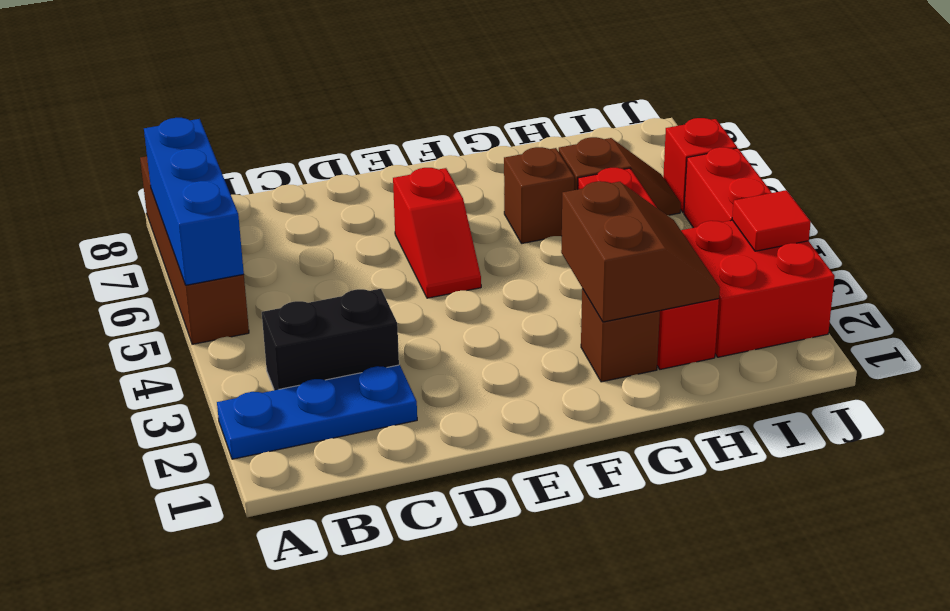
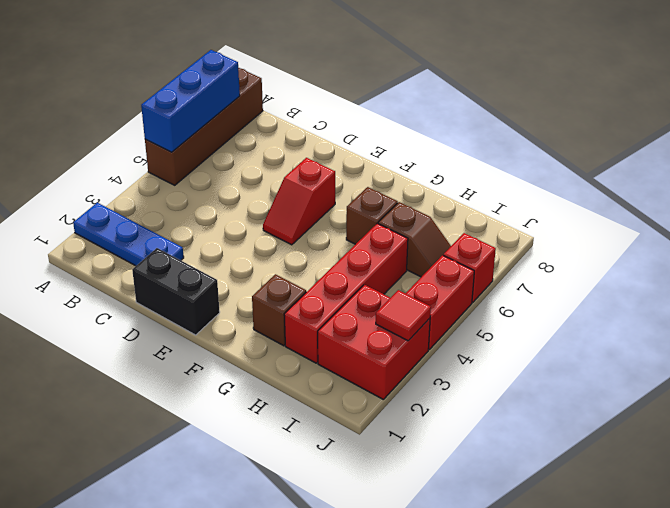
black 1x2 brick [262,289,399,390] -> black 1x2 brick moved to [132,248,220,335]
brown 2x2 slope [561,181,720,322] -> none

